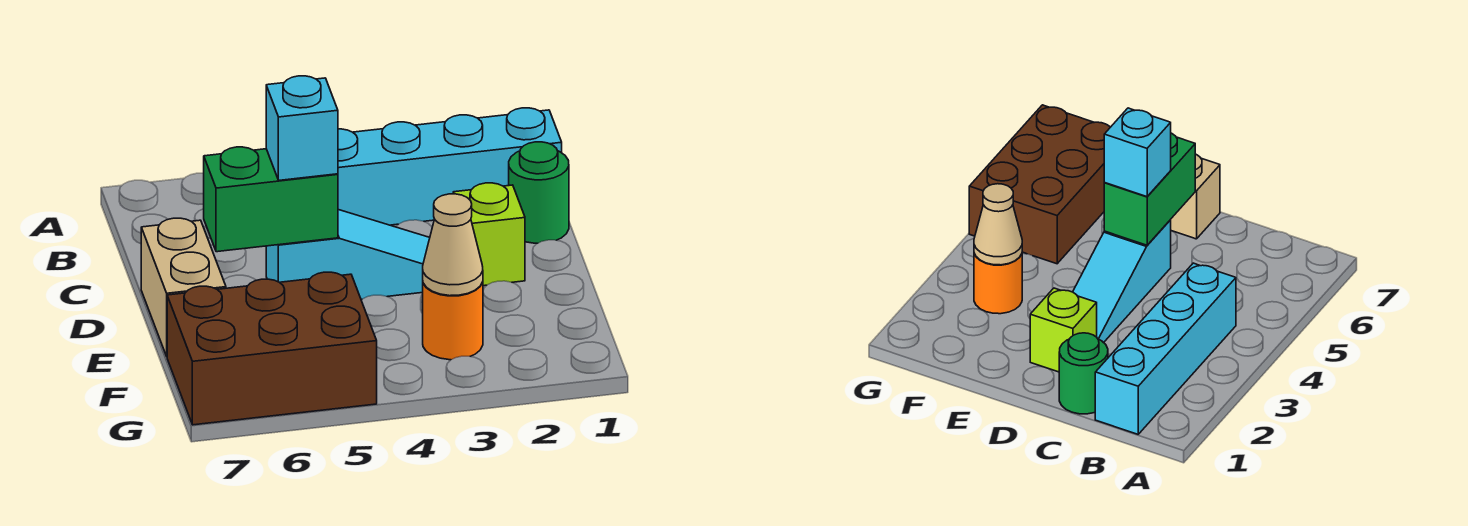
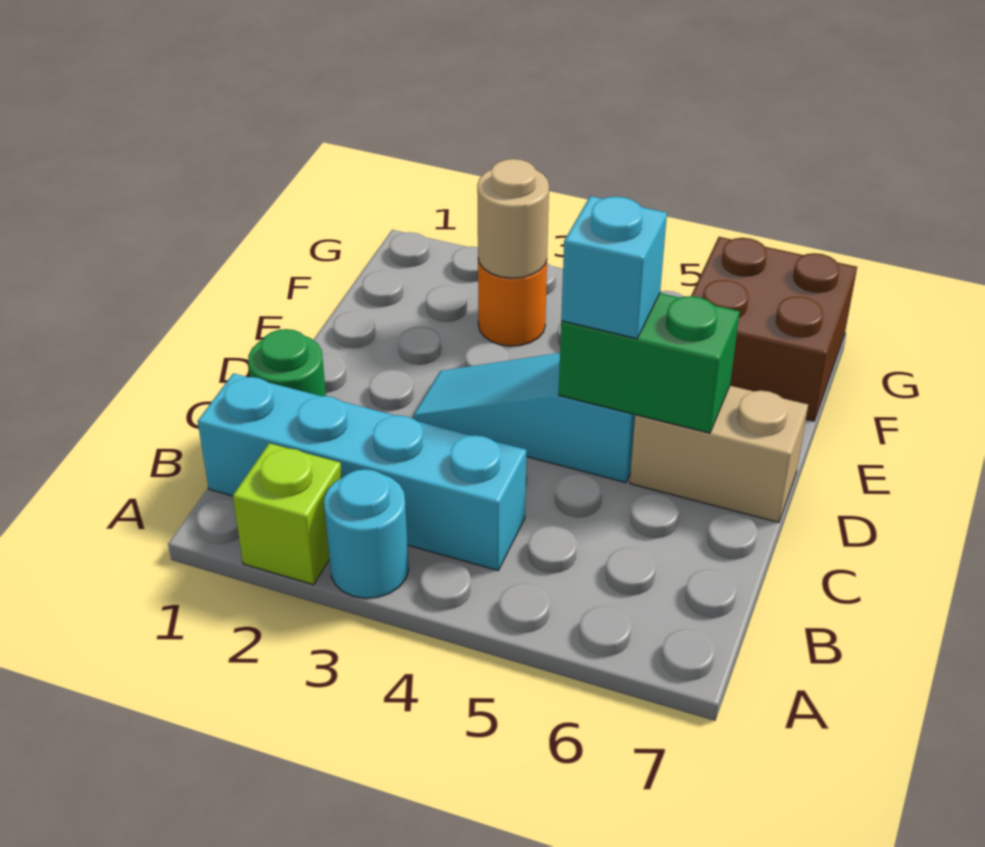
none -> cyan 1x1 round brick [324,469,409,598]
lime 1x1 brick [453,183,525,286] -> lime 1x1 brick moved to [233,443,342,585]
tan 1x2 brick [141,218,226,356] -> tan 1x2 brick turned to [630,386,808,523]
tan 1x1 cone [423,194,483,296] -> tan 1x1 round brick [477,159,549,278]
brown 2x3 brick [167,272,377,425] -> brown 2x2 brick [691,237,857,421]

